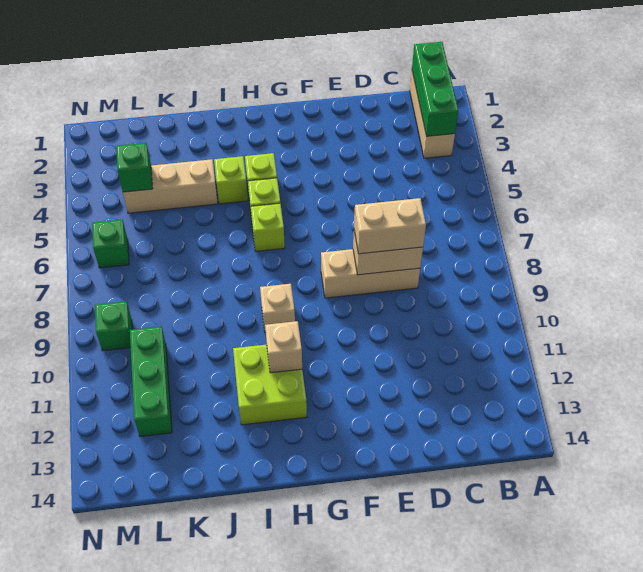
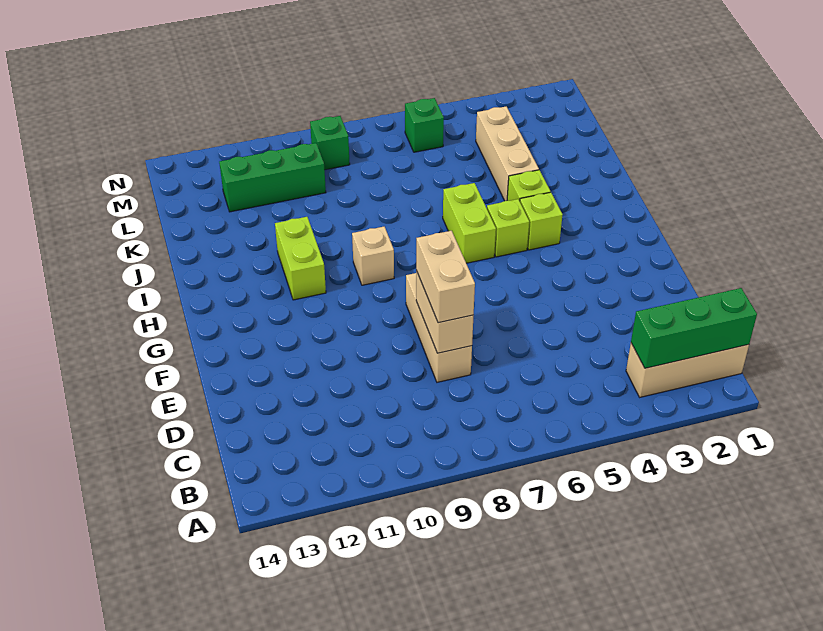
lime 1x1 brick [251,203,285,251] -> lime 1x2 brick [443,183,496,263]
lime 2x2 brick [233,344,307,425] -> lime 1x2 brick [275,217,326,300]
tan 1x1 brick [265,321,302,373] -> none
green 1x1 brick [116,143,153,192] -> none

